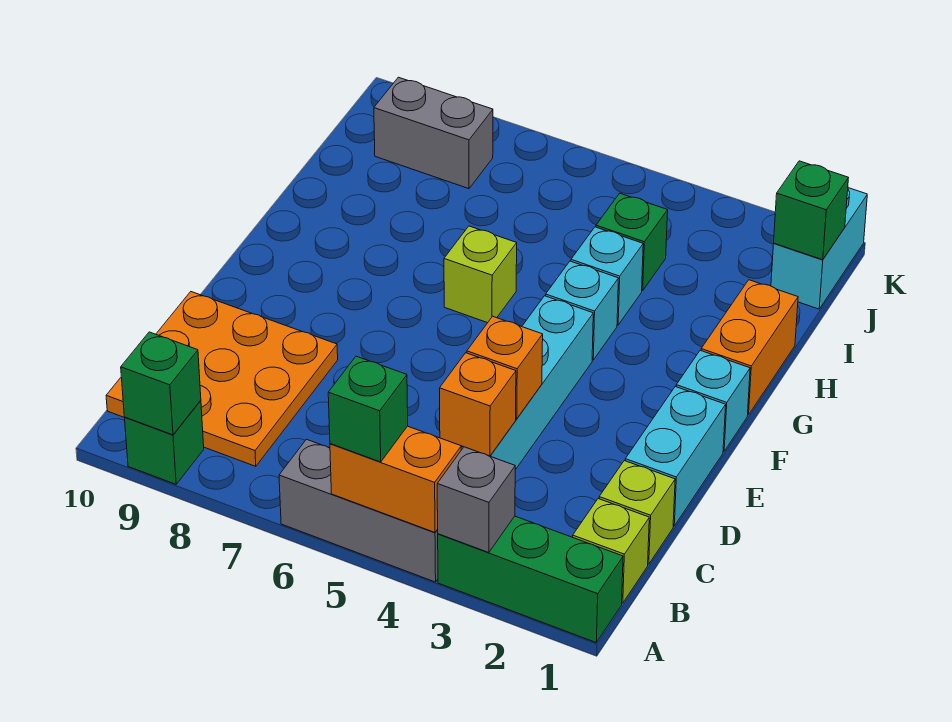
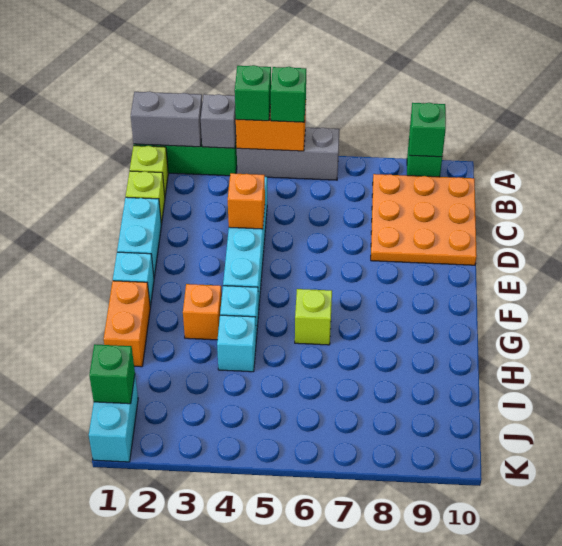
orange 1x1 brick [440,353,516,456] -> orange 1x1 brick moved to [183,284,222,340]
green 1x1 brick [596,193,668,291] -> green 1x1 brick moved to [235,65,271,121]
grey 1x2 brick [374,77,493,189] -> grey 1x2 brick moved to [131,91,202,147]

